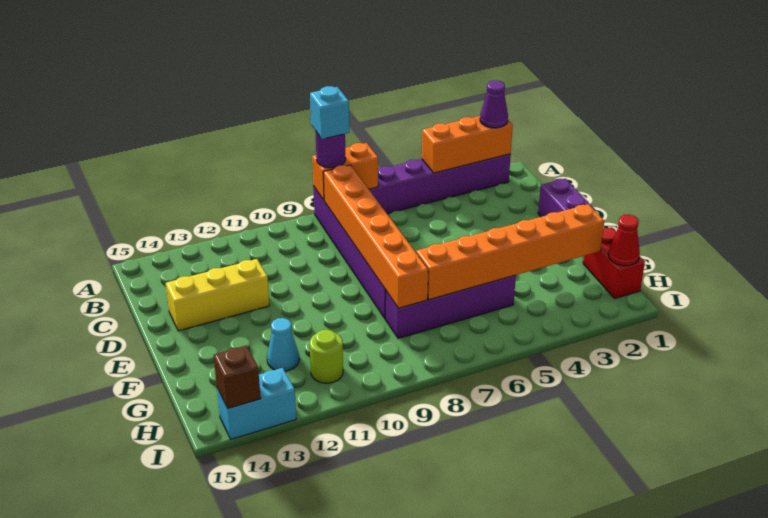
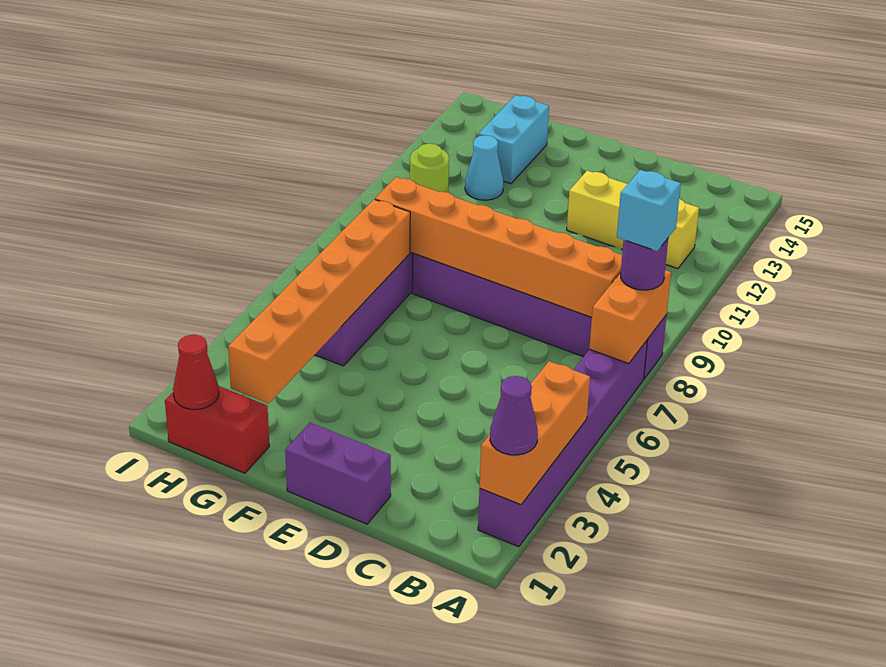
yellow 1x3 brick [166,259,269,331] -> yellow 1x3 brick turned to [567,171,699,269]
cyan 1x2 brick [217,368,296,439] -> cyan 1x2 brick moved to [479,95,549,184]
brown 1x1 brick [214,345,261,408] -> none

